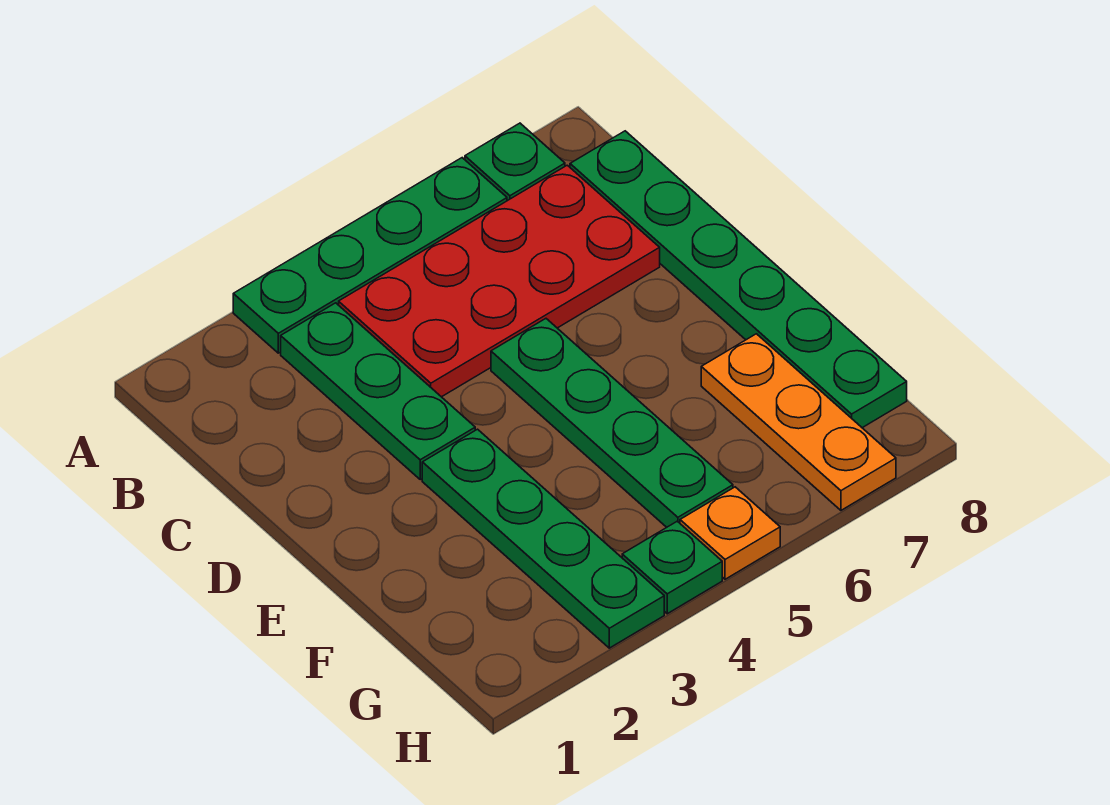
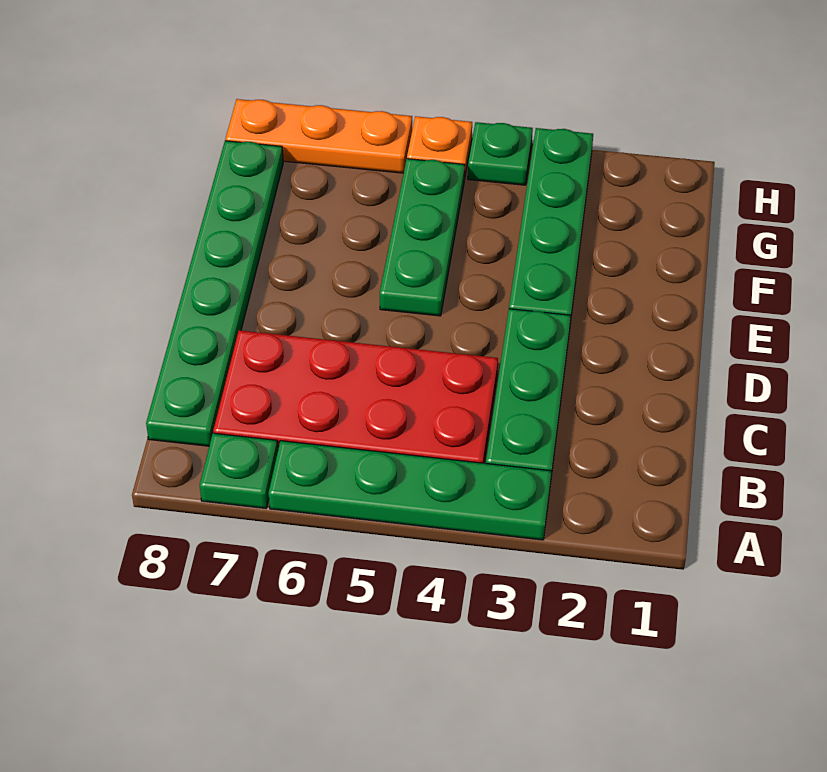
green 1x4 plate [491,319,733,527] -> green 1x3 plate [380,159,465,316]
orange 1x3 plate [701,334,896,510] -> orange 1x3 plate turned to [225,99,412,173]

